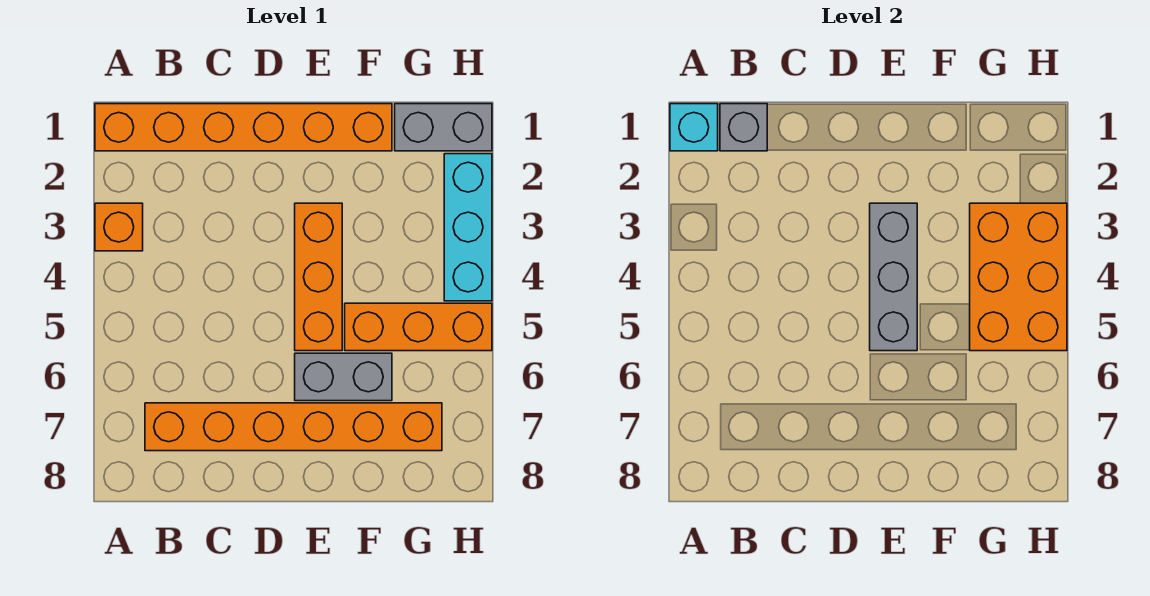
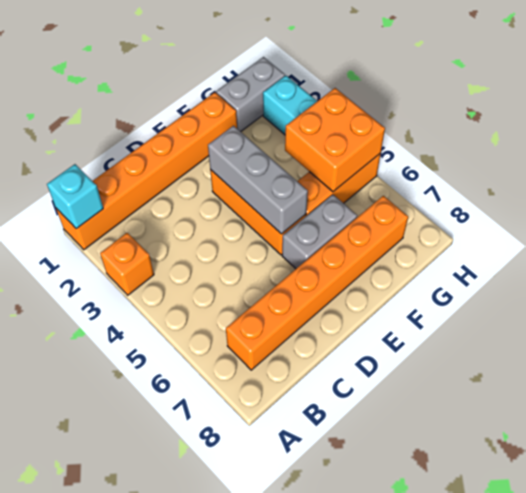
grey 1x1 brick [720,104,767,151] -> none
orange 2x3 brick [970,203,1067,351] -> orange 2x2 brick [285,88,385,192]

